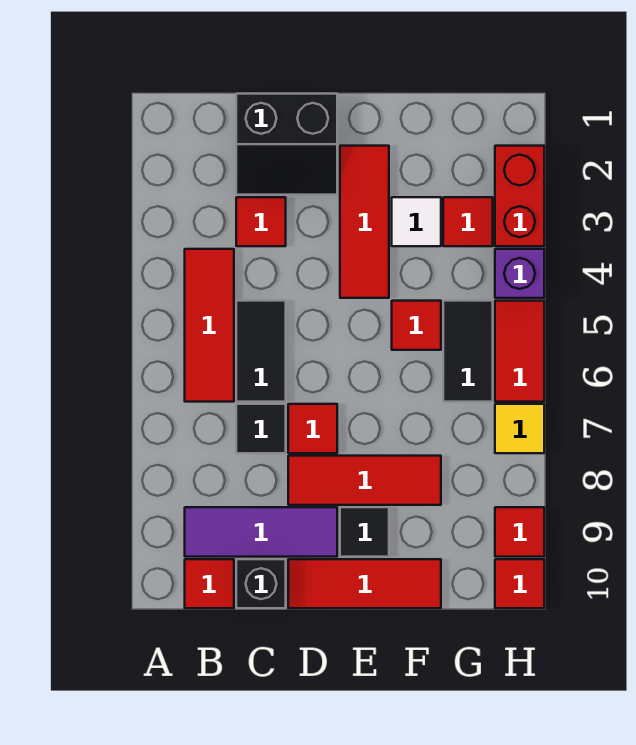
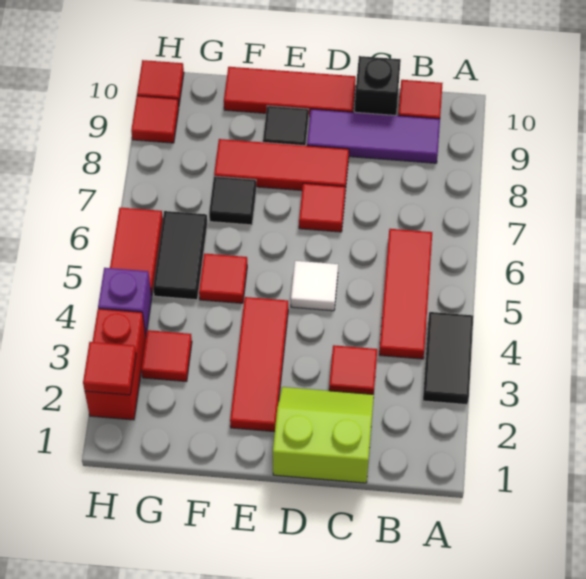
black 2x2 slope [236,94,337,195] -> lime 2x2 slope [273,387,374,483]
black 1x2 tile [236,301,286,402] -> black 1x2 tile moved to [423,312,473,405]
black 1x1 tile [236,404,286,453] -> black 1x1 tile moved to [209,176,257,225]
white 1x1 tile [392,197,441,246] -> white 1x1 tile moved to [291,261,338,311]
none -> red 1x1 tile [83,342,136,395]
yellow 1x1 tile [495,404,544,453] -> none

